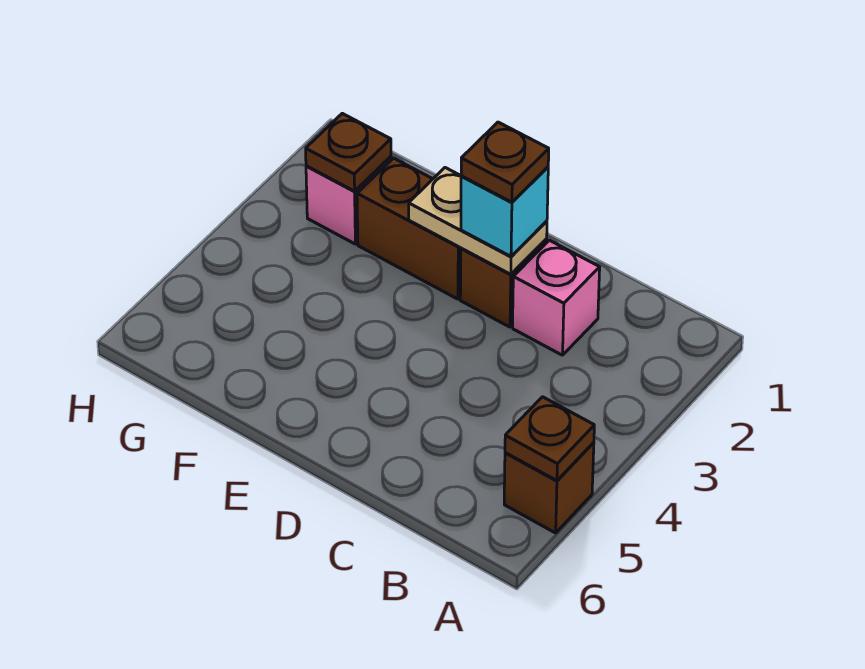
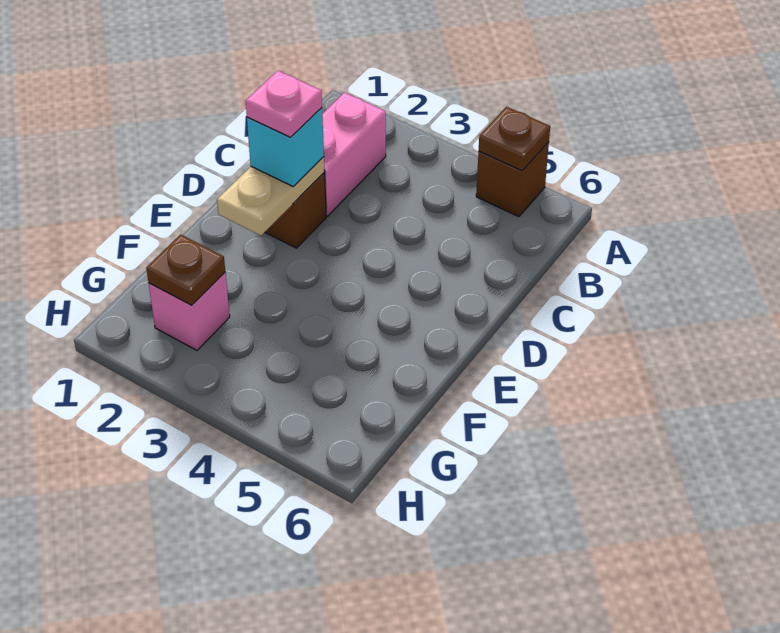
pink 1x1 brick [513,240,600,355] -> pink 1x2 brick [322,93,386,216]
brown 1x1 plate [461,122,549,202] -> pink 1x1 plate [246,71,322,137]
brown 1x2 brick [357,158,461,299] -> none

